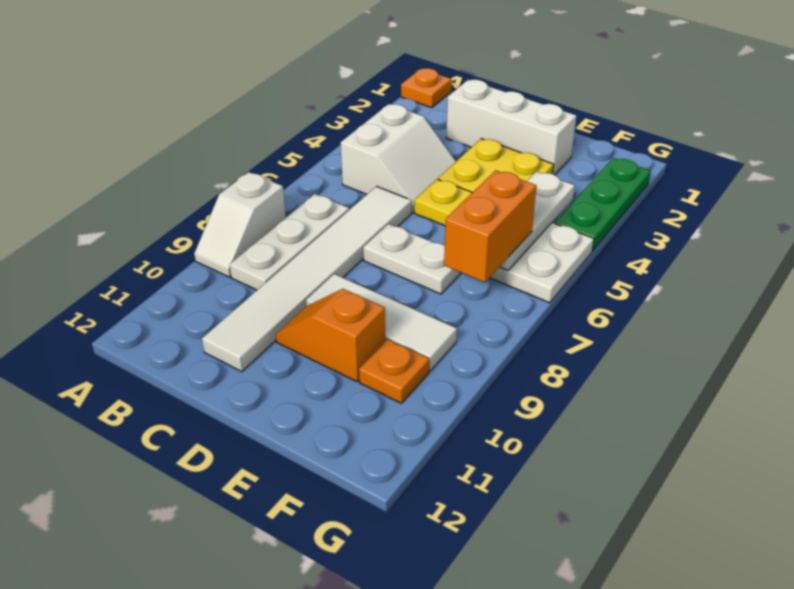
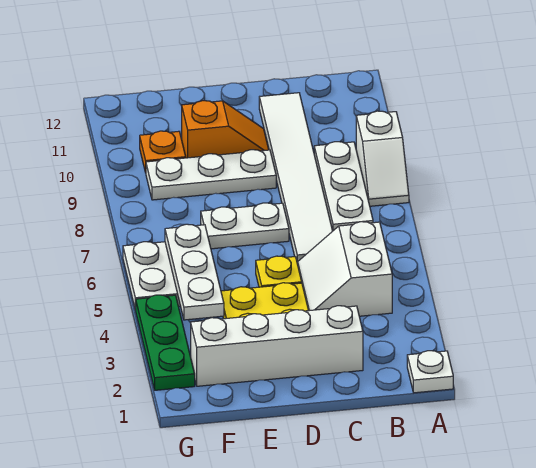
orange 1x1 plate [401,68,452,108] -> white 1x1 plate [407,351,453,393]
white 1x2 slope [194,172,286,277] -> white 1x2 slope turned to [356,111,409,206]
white 1x3 brick [446,80,576,175] -> white 1x4 brick [191,306,363,386]
white 1x3 tile [306,274,457,371] -> white 1x3 plate [146,150,276,200]
orange 1x2 brick [444,170,536,282] -> none

